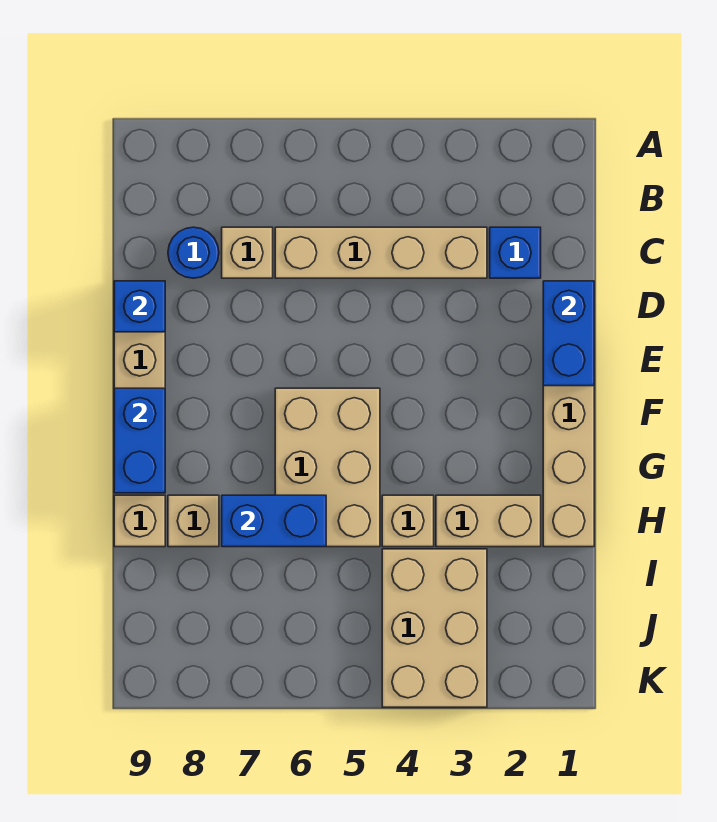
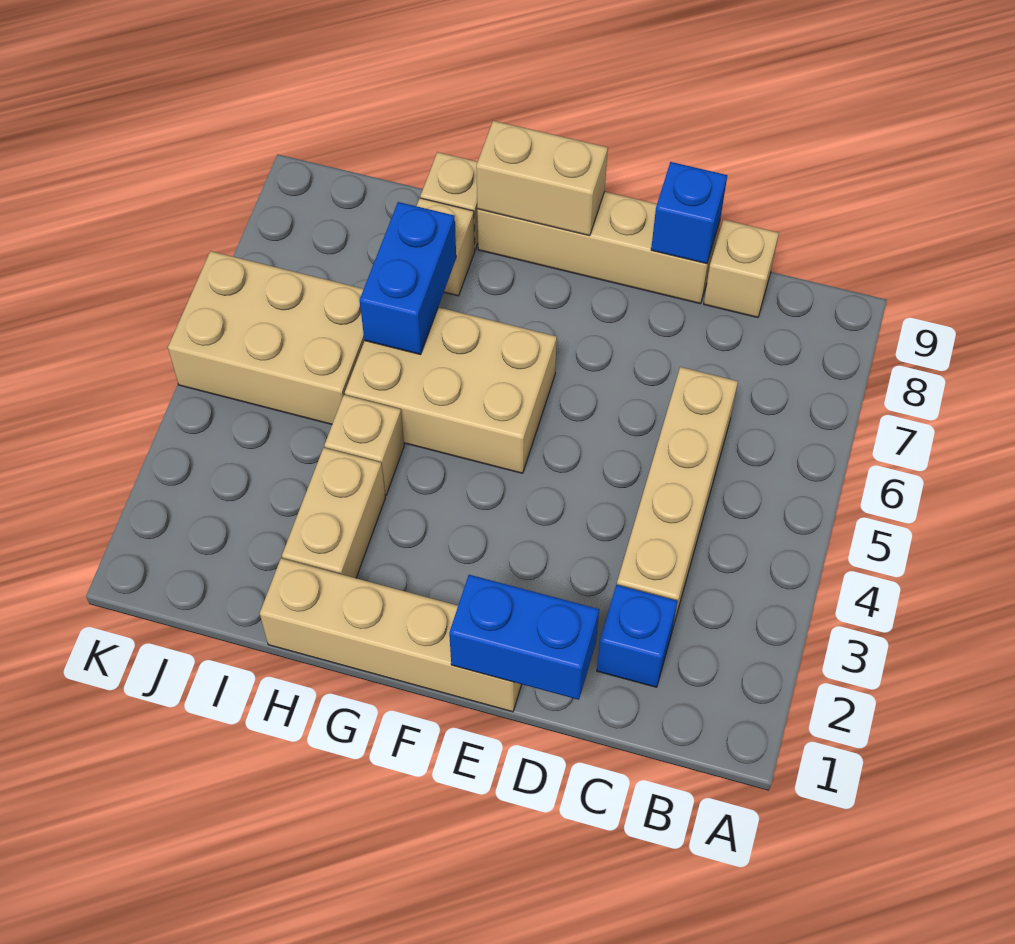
tan 1x1 brick [222,227,273,278] -> tan 1x1 brick moved to [704,220,779,318]
blue 1x1 round brick [168,227,219,278] -> none
blue 1x2 brick [114,388,165,493] -> tan 1x2 brick [476,121,608,236]
tan 2x3 brick [382,549,487,707] -> tan 2x3 brick moved to [168,251,364,424]

